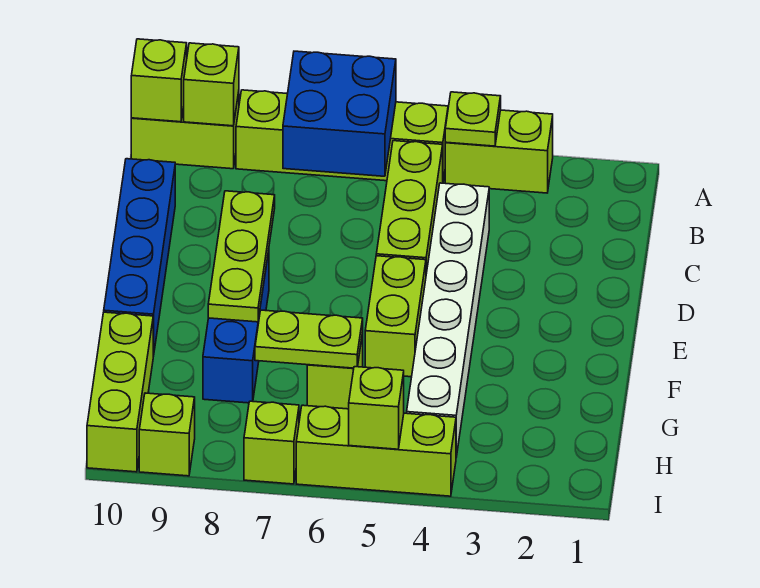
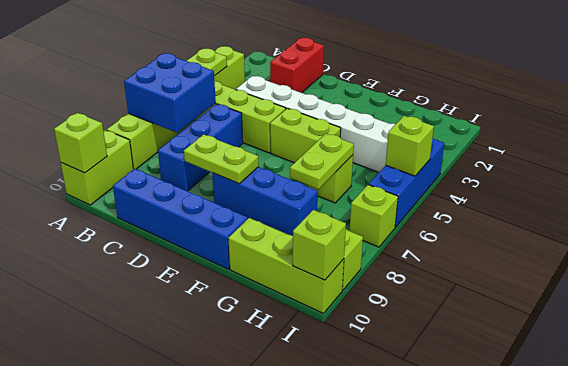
lime 1x1 brick [184,43,239,126] -> lime 1x1 brick moved to [293,210,346,280]
none -> red 1x2 brick [270,38,324,93]
none -> blue 1x3 brick [158,104,243,191]
lime 1x3 plate [208,191,275,322] -> lime 1x2 plate [184,134,259,184]
lime 1x3 brick [296,405,456,496] -> blue 1x3 brick [369,138,444,227]

